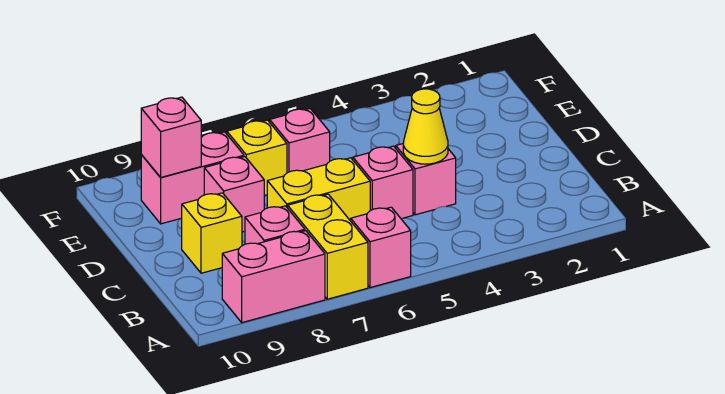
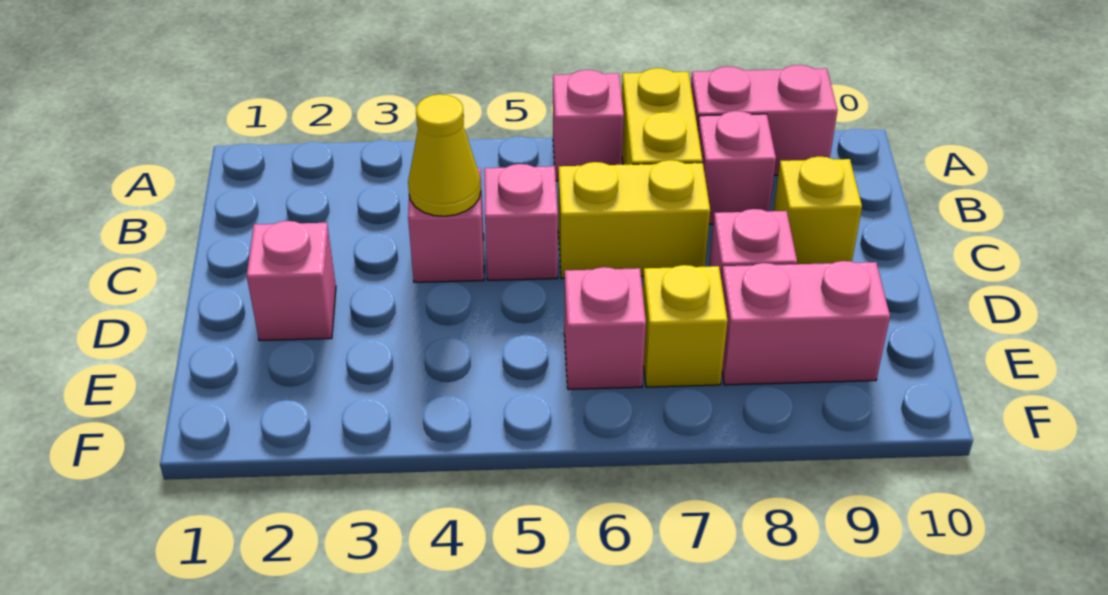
pink 1x1 brick [141,97,201,177] -> pink 1x1 brick moved to [247,221,336,341]

